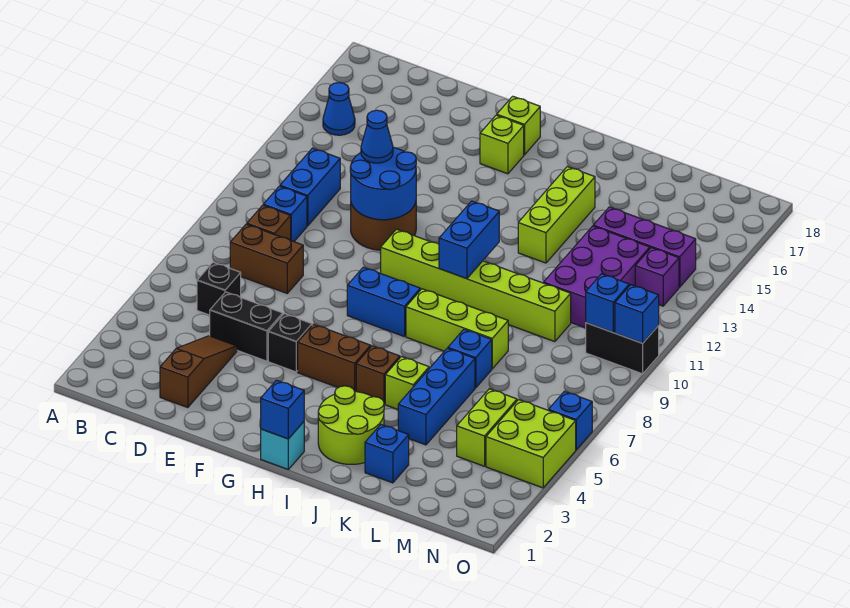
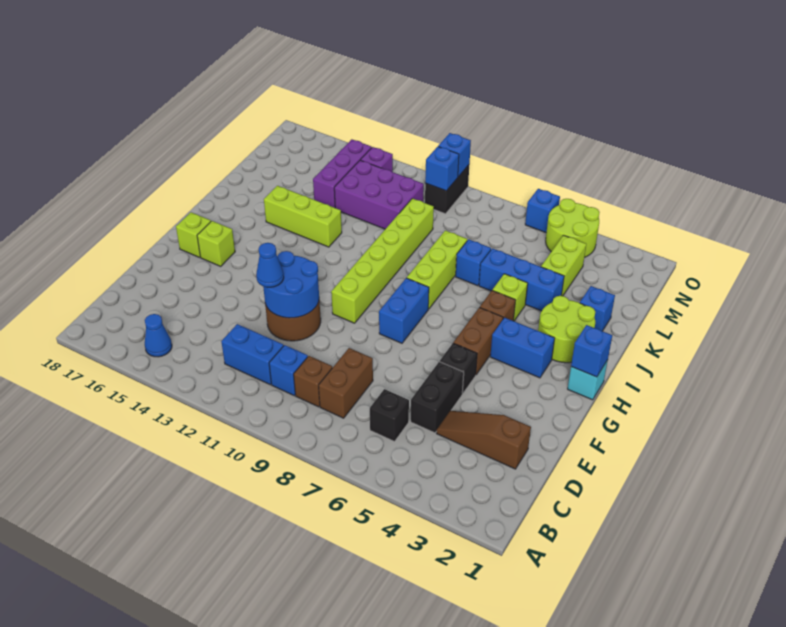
blue 1x2 brick [439,201,499,279] -> blue 1x2 brick moved to [490,318,555,378]
lime 1x2 brick [457,389,517,466] -> lime 1x2 brick turned to [541,235,586,296]
lime 2x2 brick [486,400,576,488] -> lime 2x2 round brick [546,199,600,257]

